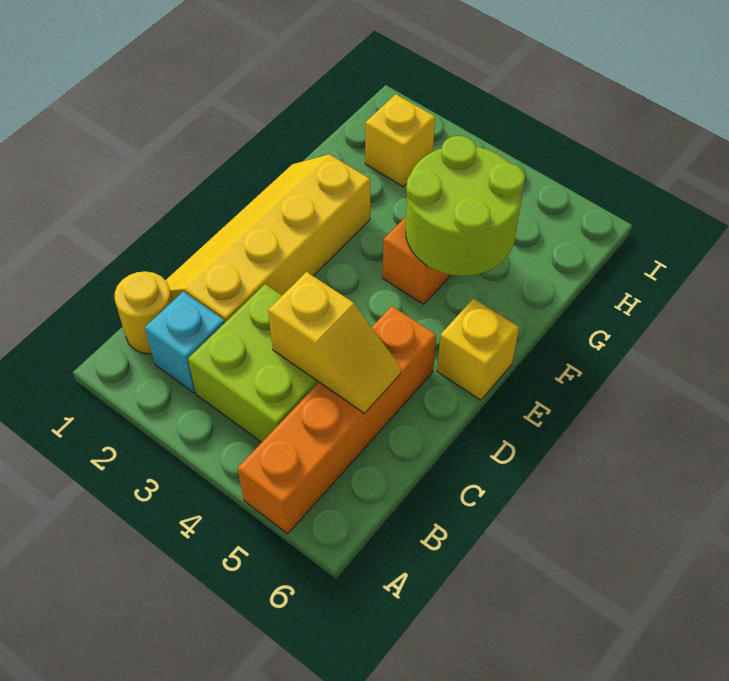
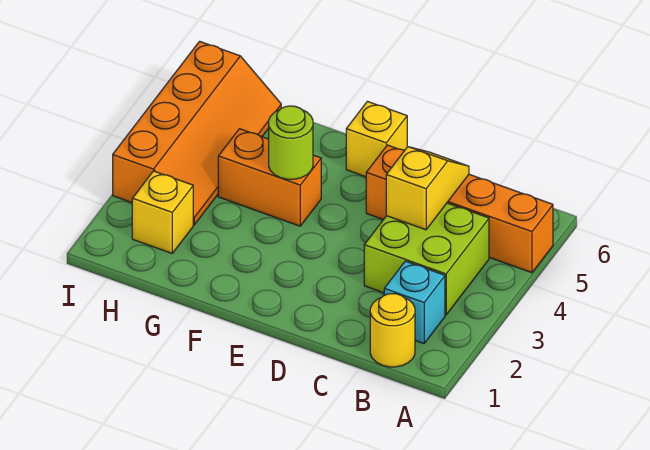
yellow 2x4 slope [166,154,370,322] -> none
lime 2x2 round brick [406,136,525,276] -> lime 1x1 round brick [269,106,313,179]
none -> orange 2x4 slope [113,41,281,225]

